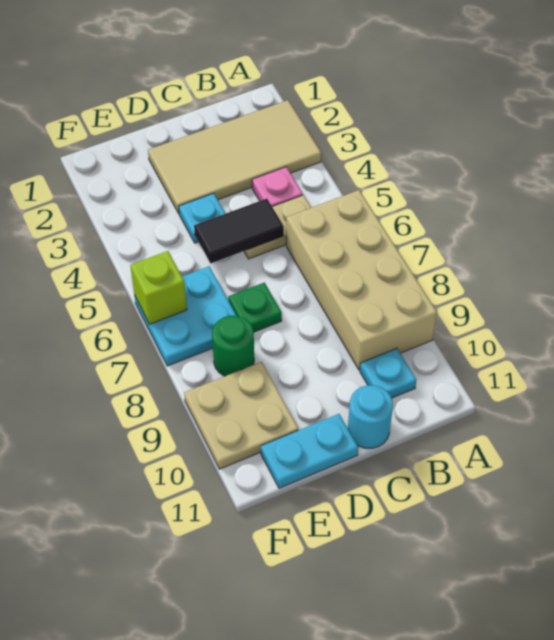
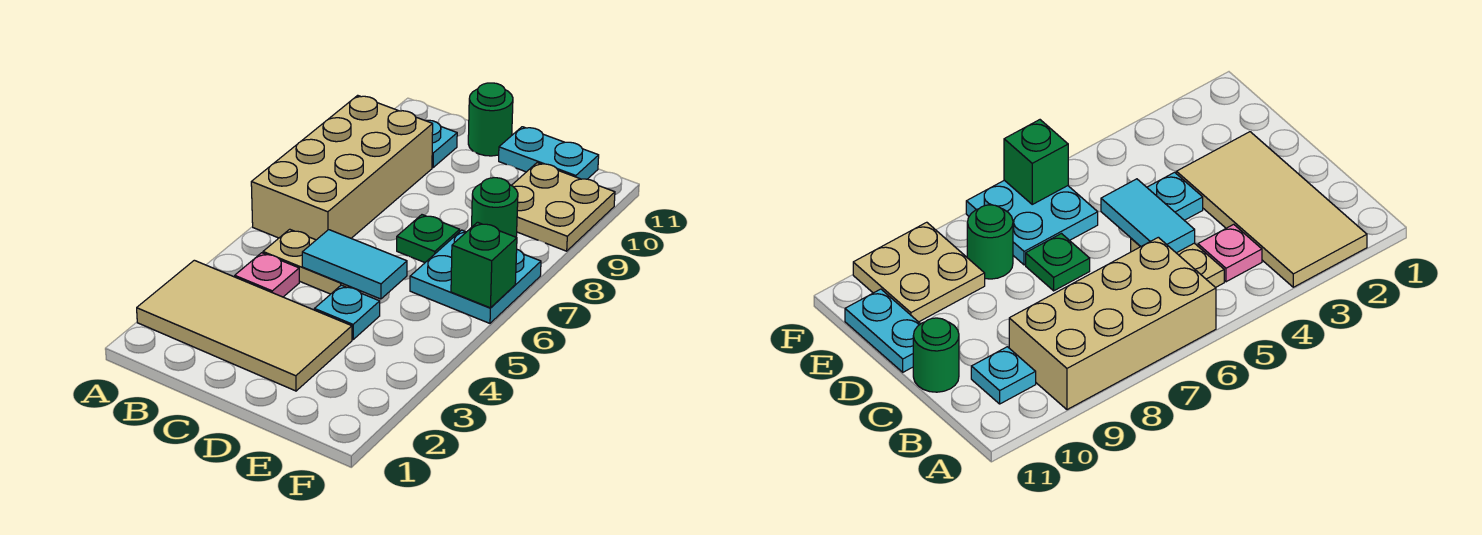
black 1x2 tile [194,199,284,263] -> cyan 1x2 tile [302,230,407,299]
cyan 1x1 round brick [348,385,393,448] -> green 1x1 round brick [468,83,513,156]
lime 1x1 brick [130,251,187,324] -> green 1x1 brick [451,222,517,308]

